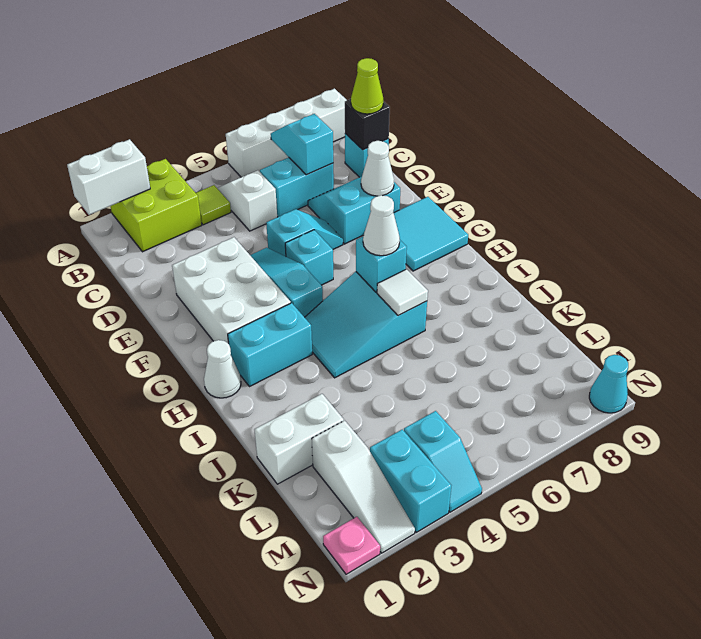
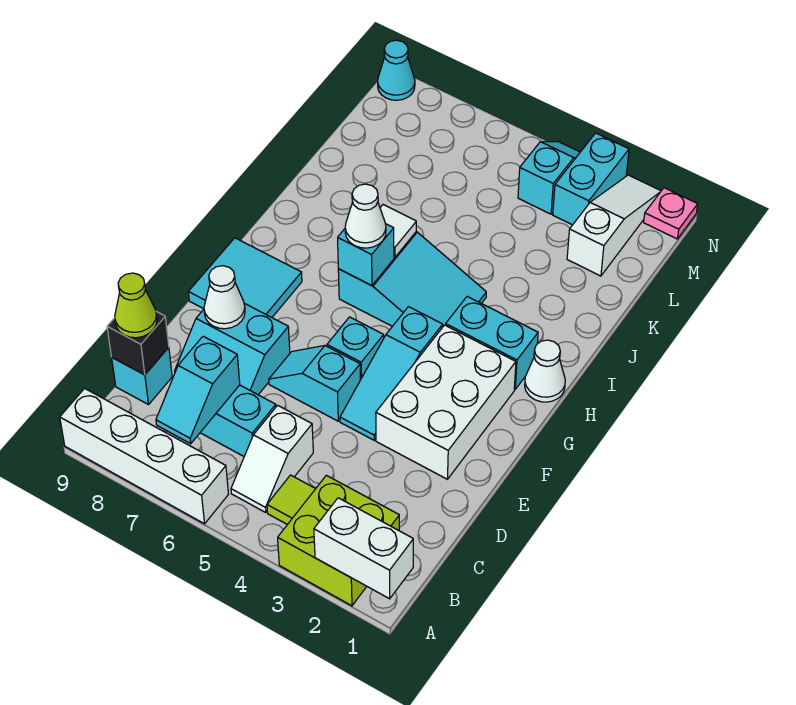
white 1x2 brick [254,394,344,484] -> none

